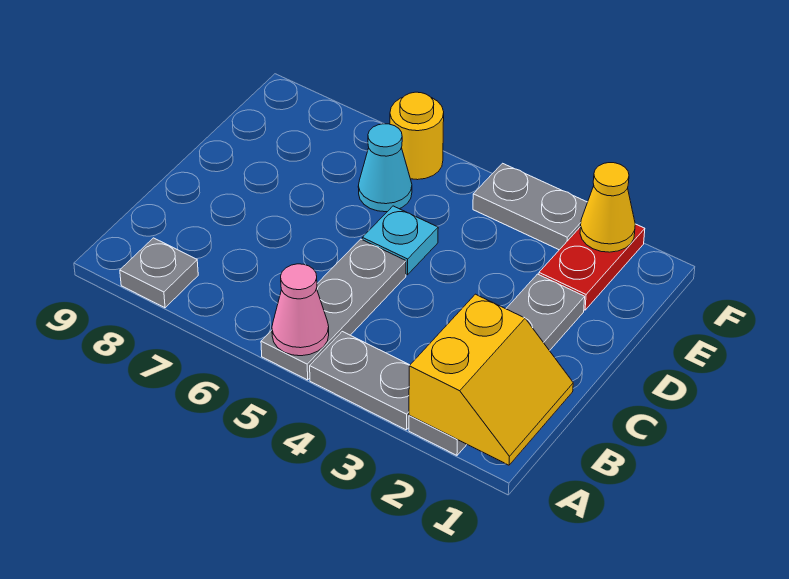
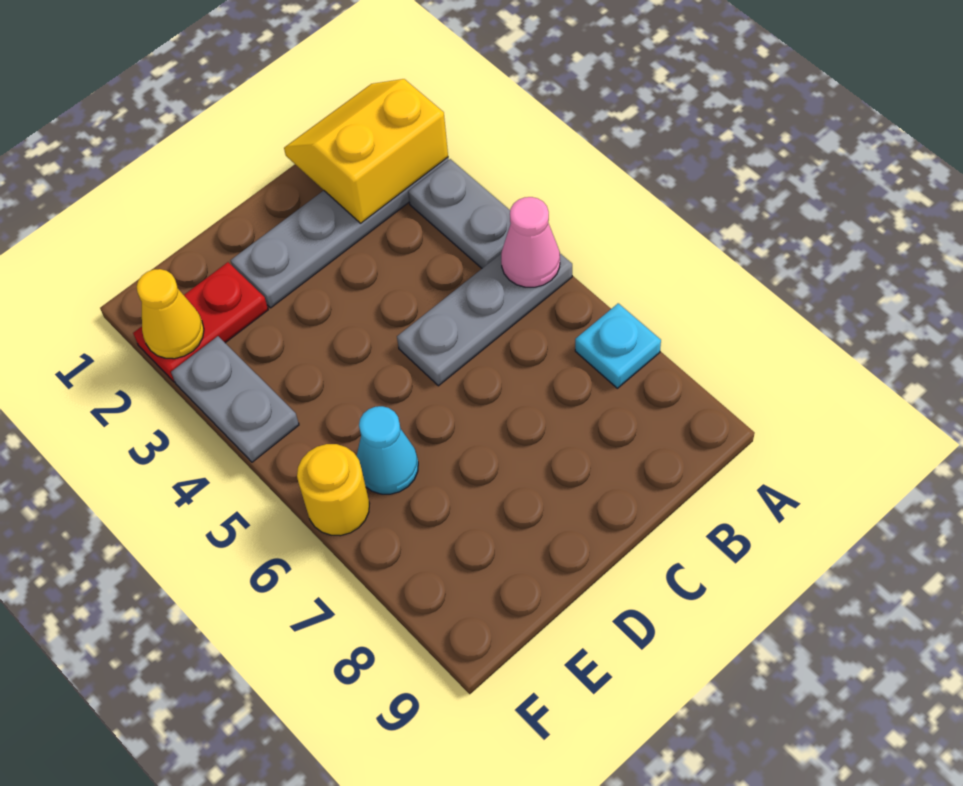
grey 1x1 plate [120,238,198,308] -> none
cyan 1x1 plate [362,206,438,275] -> cyan 1x1 plate moved to [575,303,661,388]

